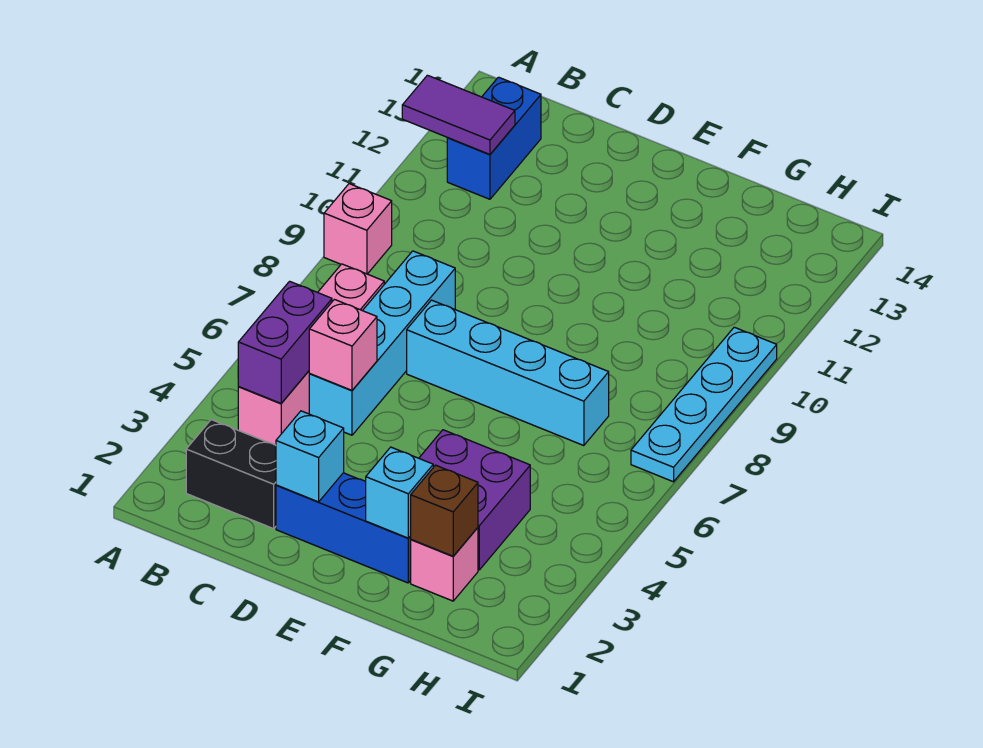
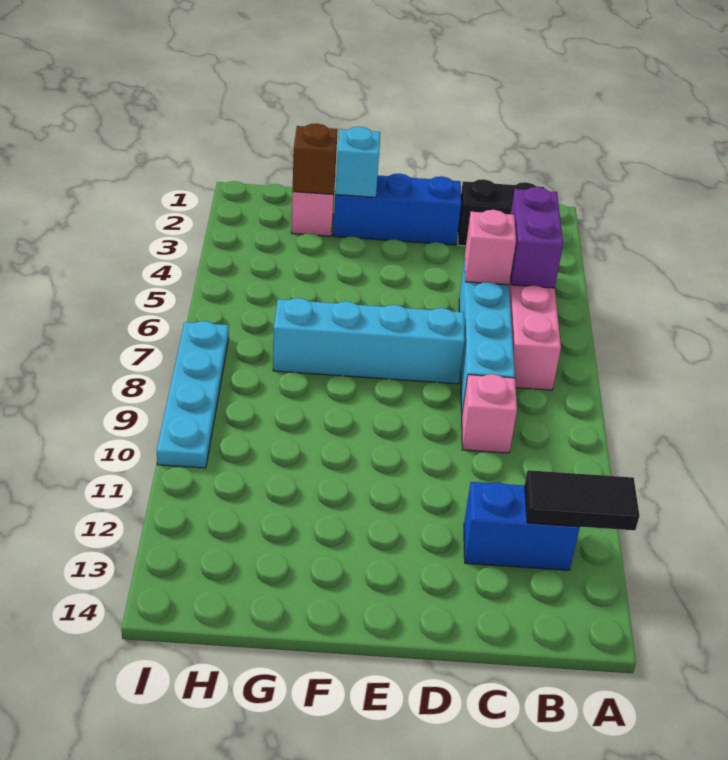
pink 1x1 brick [324,184,392,274] -> pink 1x1 brick moved to [462,374,517,453]
purple 1x2 tile [402,75,515,154] -> black 1x2 tile [525,470,639,530]
blue 1x2 brick [447,77,541,199] -> blue 1x2 brick turned to [464,482,580,570]
cyan 1x1 brick [276,411,344,502] -> none
purple 2x2 brick [419,430,530,570] -> none

